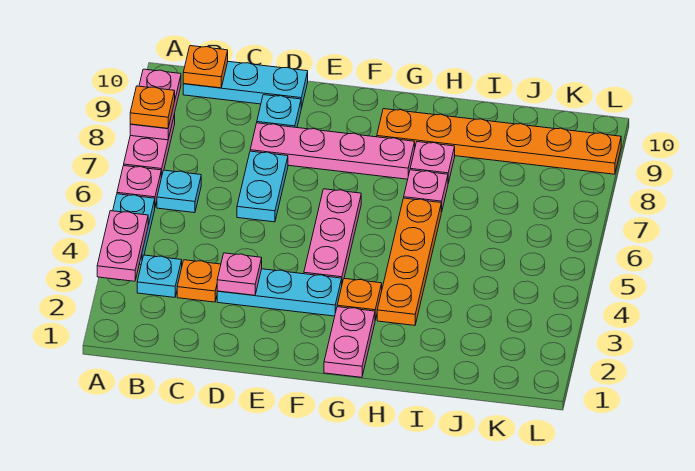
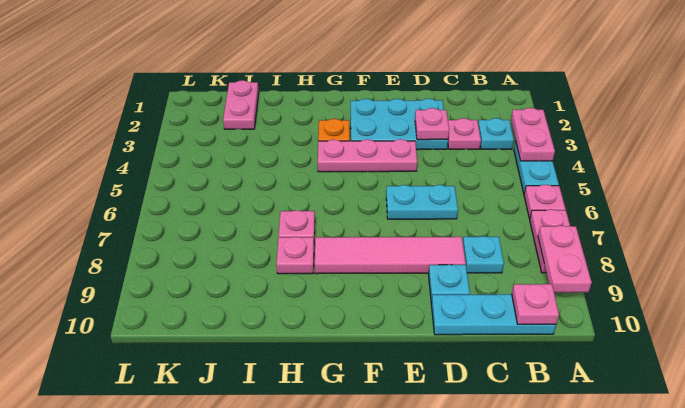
orange 1x1 plate [130,86,175,128] -> none
cyan 1x1 plate [157,170,201,213] -> cyan 1x1 plate moved to [463,236,504,273]
orange 1x1 plate [183,46,228,88] -> pink 1x1 plate [512,284,559,324]
orange 1x1 plate [177,260,221,302] -> pink 1x1 plate [448,118,481,149]
cyan 1x3 plate [217,269,342,316] -> cyan 2x3 plate [351,99,448,150]
cyan 1x2 plate [237,151,288,222] -> cyan 1x2 plate turned to [386,185,458,219]
pink 1x4 plate [250,123,415,179] -> pink 1x4 tile [315,237,466,274]
pink 1x3 plate [304,189,361,283] -> pink 1x3 plate turned to [318,139,417,172]
pink 1x2 plate [324,307,375,377] -> pink 1x2 plate moved to [223,80,259,129]
orange 1x6 plate [377,109,621,174] -> none
orange 1x4 plate [377,198,441,325] -> none

